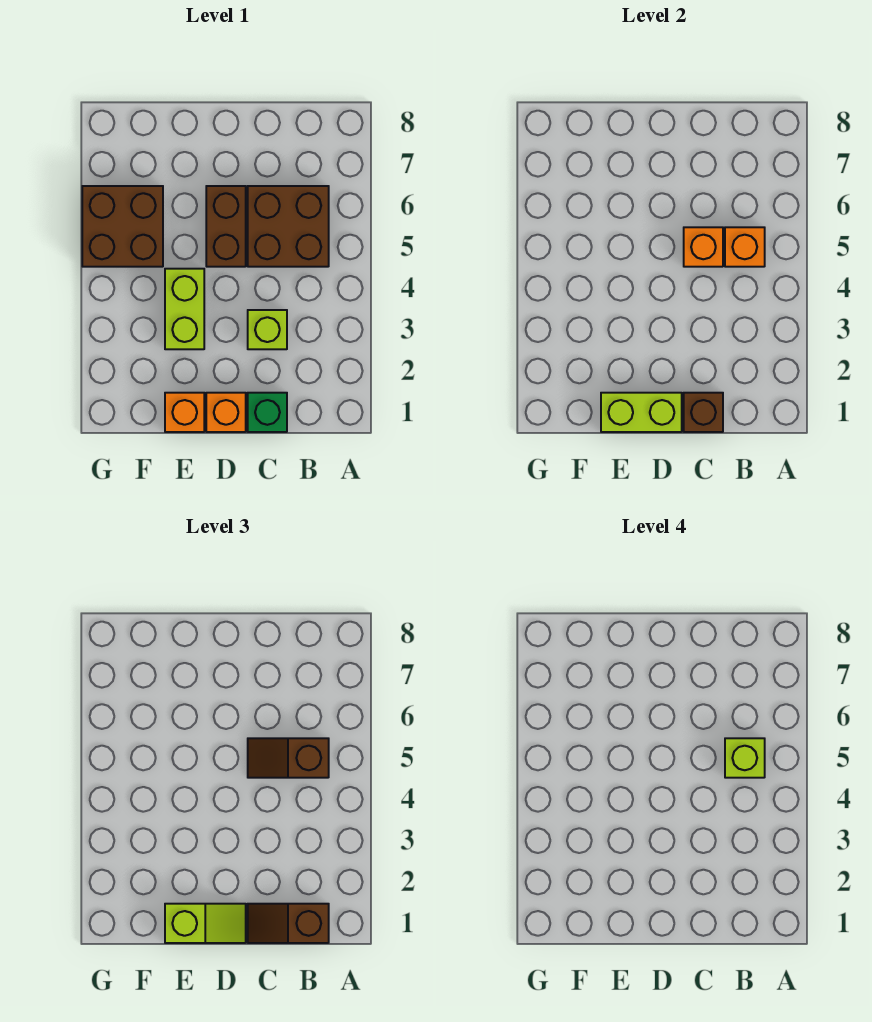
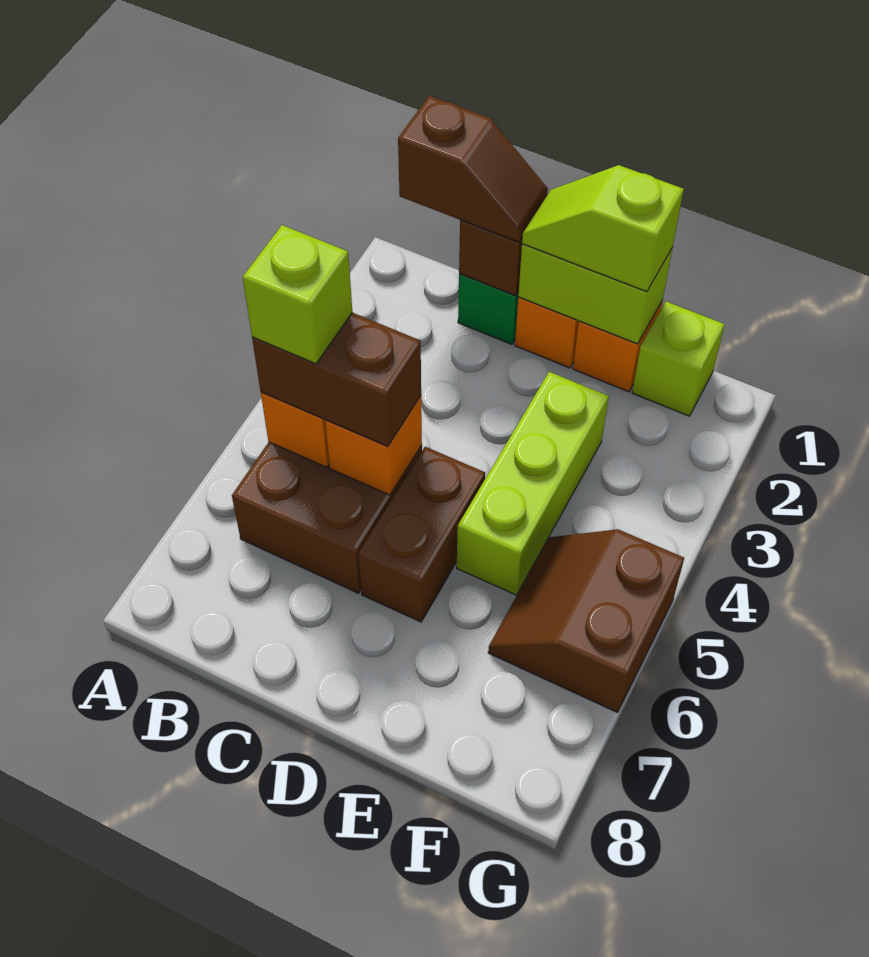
brown 1x2 slope [248,738,329,778] -> brown 1x2 brick [252,313,421,447]
lime 1x1 brick [248,310,287,349] -> lime 1x1 brick moved to [632,302,725,416]
lime 1x2 brick [165,269,204,349] -> lime 1x3 brick [457,372,609,595]
brown 2x2 brick [82,186,163,267] -> brown 2x2 slope [488,529,684,712]

